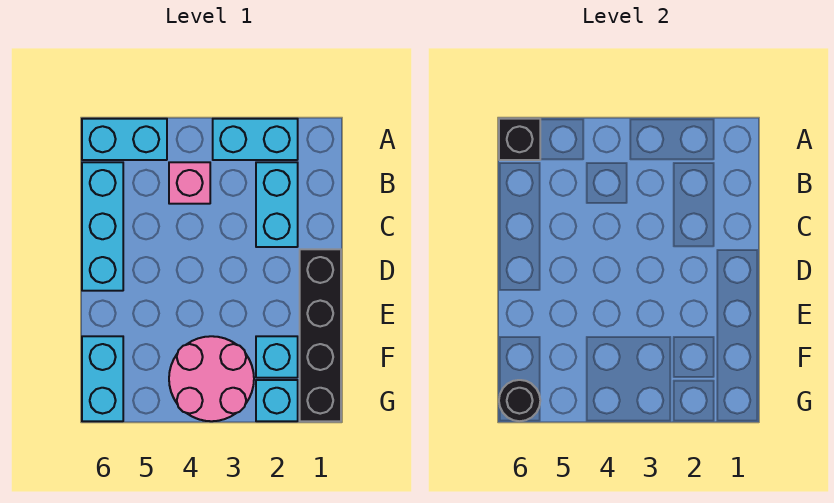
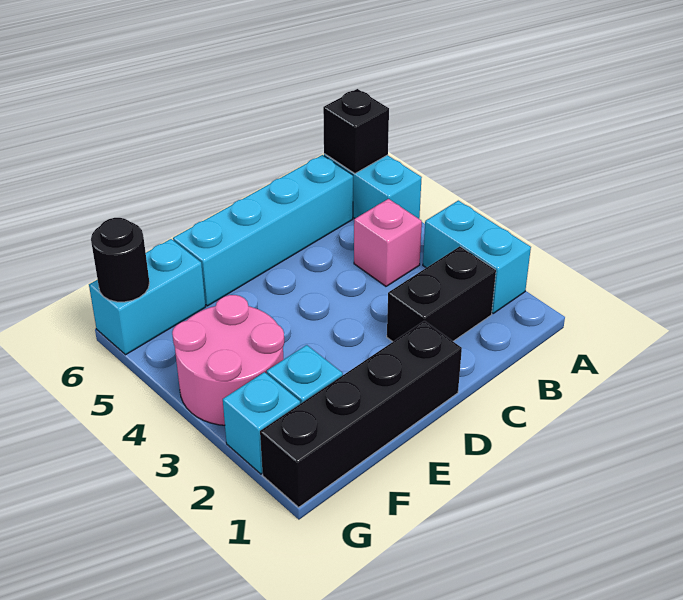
cyan 1x2 brick [256,162,298,247] -> black 1x2 brick [387,246,496,342]
cyan 1x3 brick [82,162,123,291] -> cyan 1x4 brick [173,155,353,306]

